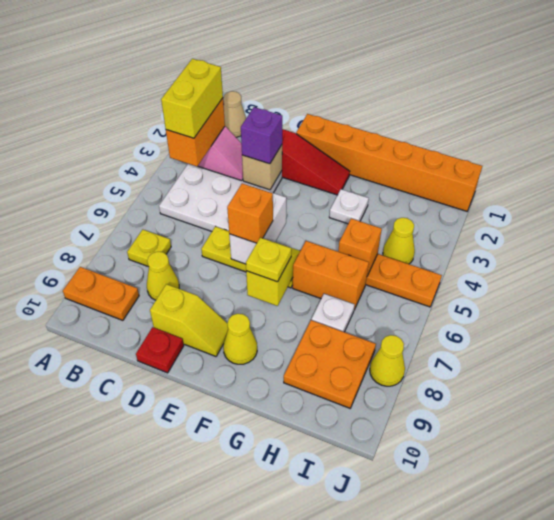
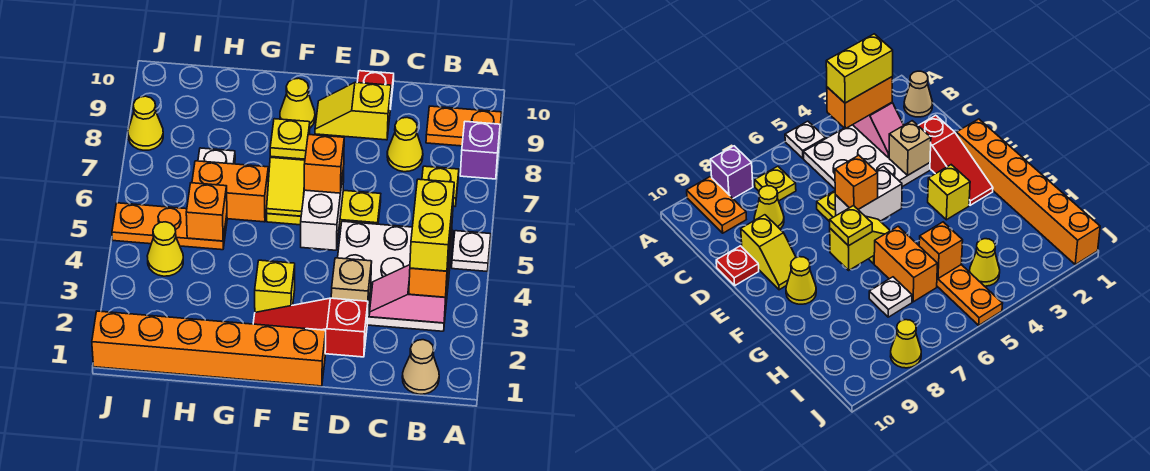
purple 1x1 brick [241,107,282,164] -> purple 1x1 brick moved to [460,122,500,179]
none -> yellow 1x1 brick [255,260,295,312]
white 1x1 plate [329,189,369,224] -> white 1x1 plate moved to [452,231,491,271]
orange 2x2 plate [284,320,376,408] -> none

